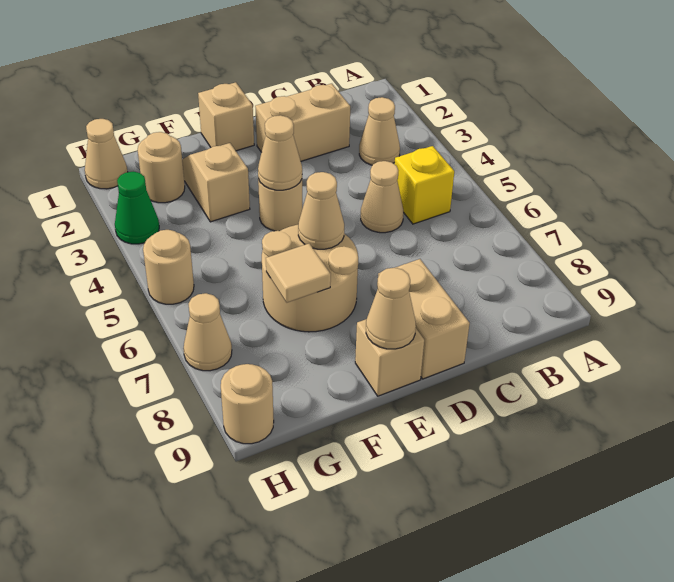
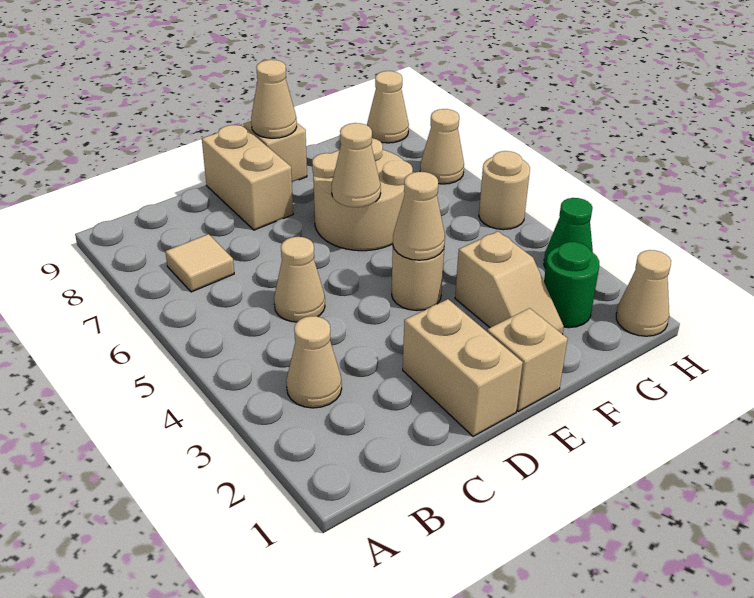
yellow 1x1 brick [395,146,454,224] -> none
tan 1x2 brick [255,84,350,161] -> tan 1x2 brick turned to [403,299,523,436]
tan 1x1 tile [266,244,331,303] -> tan 1x1 tile moved to [165,234,234,292]
tan 1x1 round brick [138,132,185,203] -> green 1x1 round brick [544,242,599,328]
tan 1x1 round brick [221,364,274,444] -> tan 1x1 cone [367,71,409,143]

